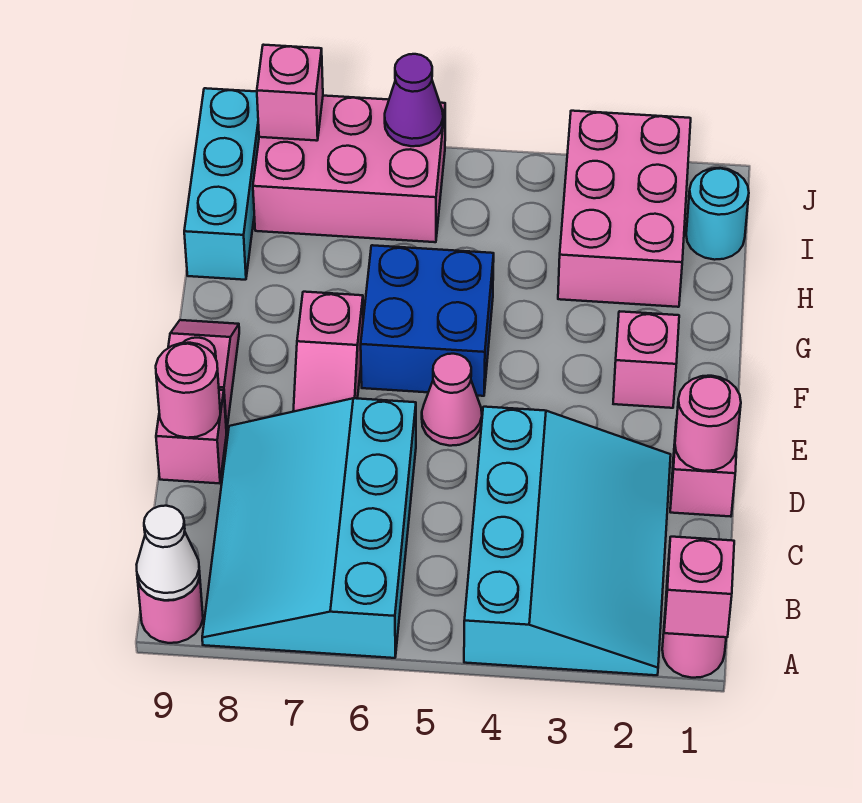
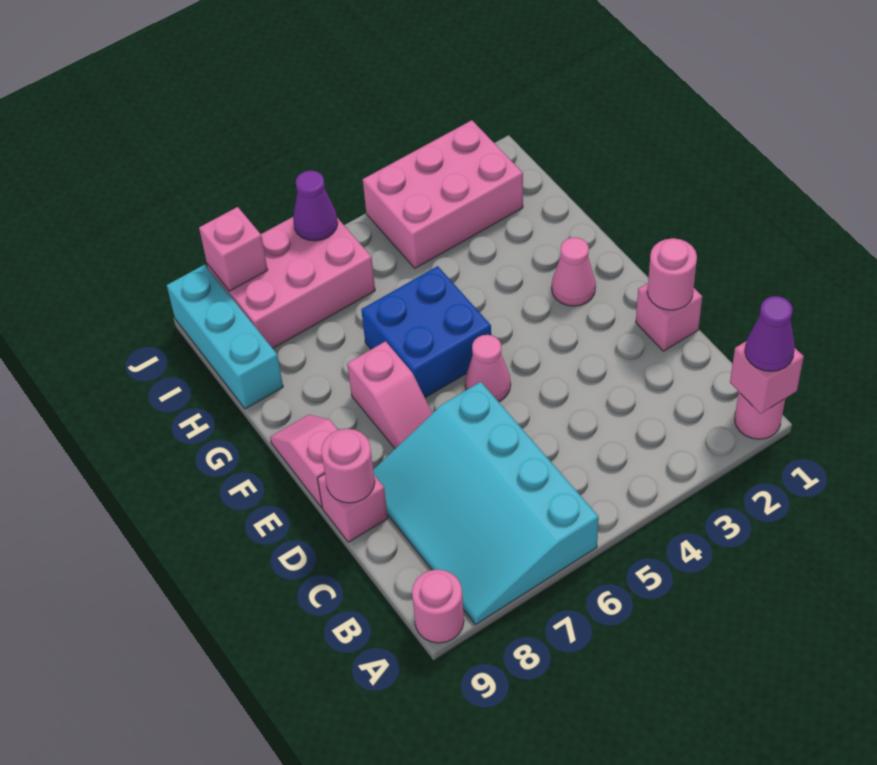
none -> purple 1x1 cone [745,296,795,371]
cyan 3x4 slope [464,407,671,675] -> none
white 1x1 cone [137,506,200,600] -> none
pink 1x1 brick [613,311,679,408] -> pink 1x1 cone [552,237,596,306]
pink 2x3 brick [558,111,691,307] -> pink 2x3 brick turned to [363,120,523,268]
cyan 1x1 round brick [686,168,749,260] -> none

